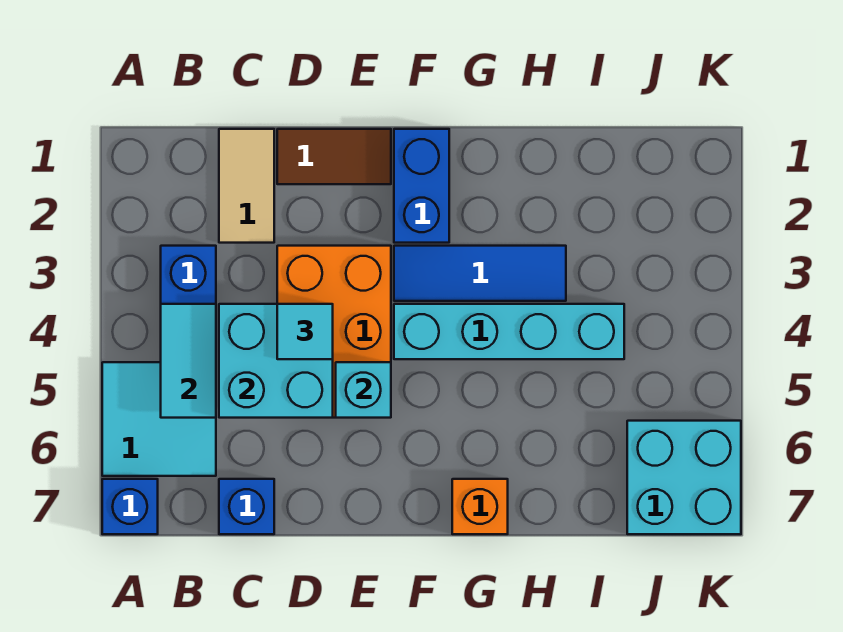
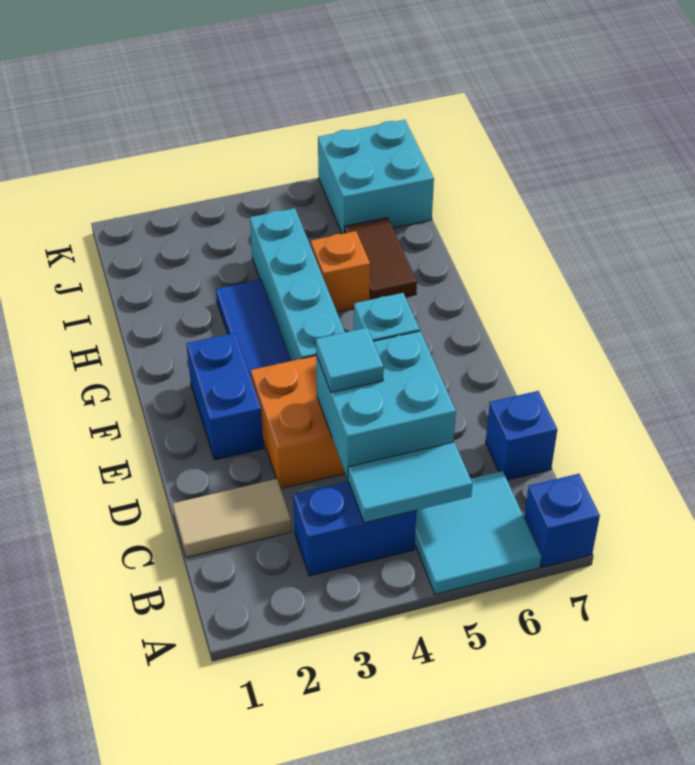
brown 1x2 tile [277,129,391,184] -> brown 1x2 tile moved to [345,218,417,300]
blue 1x2 brick [394,129,449,243] -> blue 1x2 brick turned to [186,333,264,460]
orange 1x1 brick [452,479,508,534] -> orange 1x1 brick moved to [311,231,370,312]

